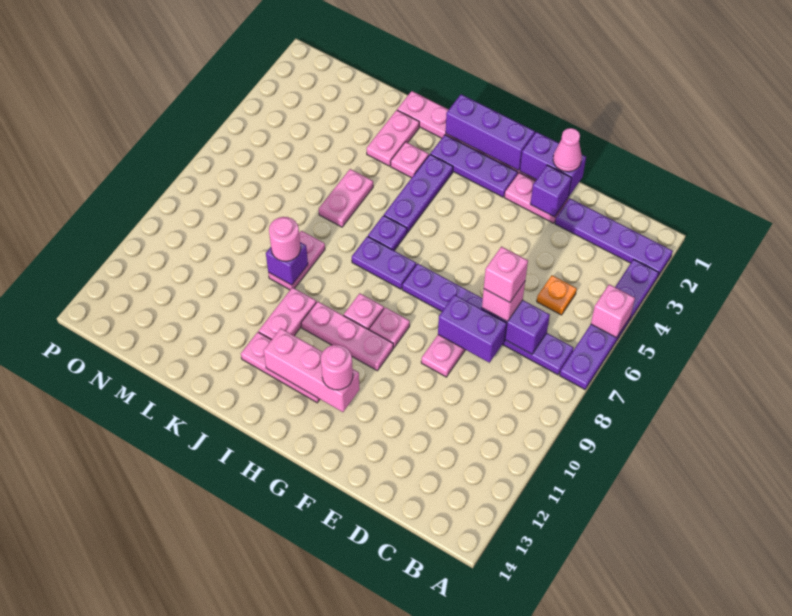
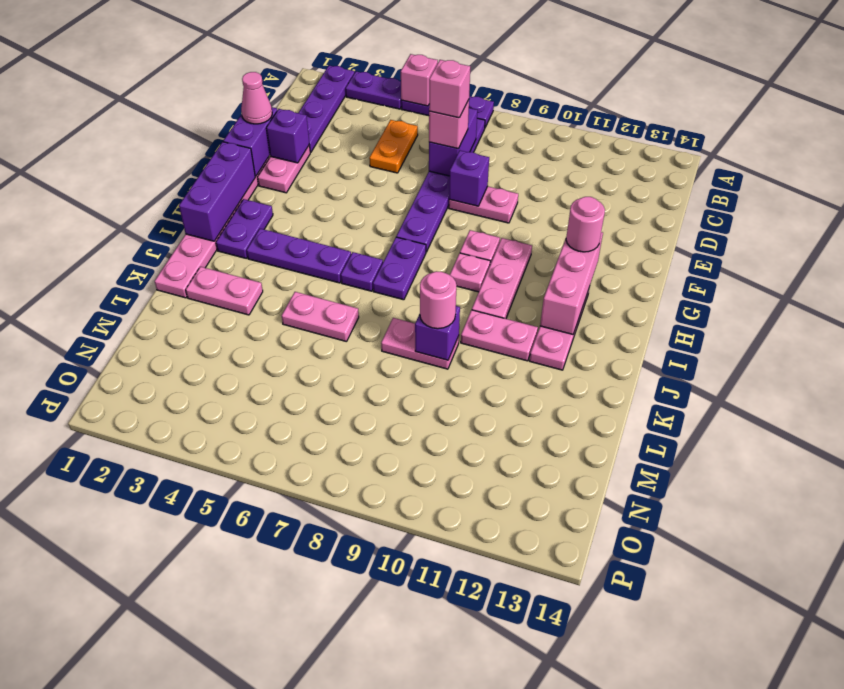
orange 1x1 plate [537,275,577,315] -> orange 1x2 plate [369,120,418,173]
purple 1x2 brick [438,295,507,363] -> purple 1x1 brick [449,151,489,206]
purple 1x3 plate [430,135,518,197] -> purple 1x2 plate [216,199,273,258]
pink 1x1 plate [391,142,429,178] -> none

